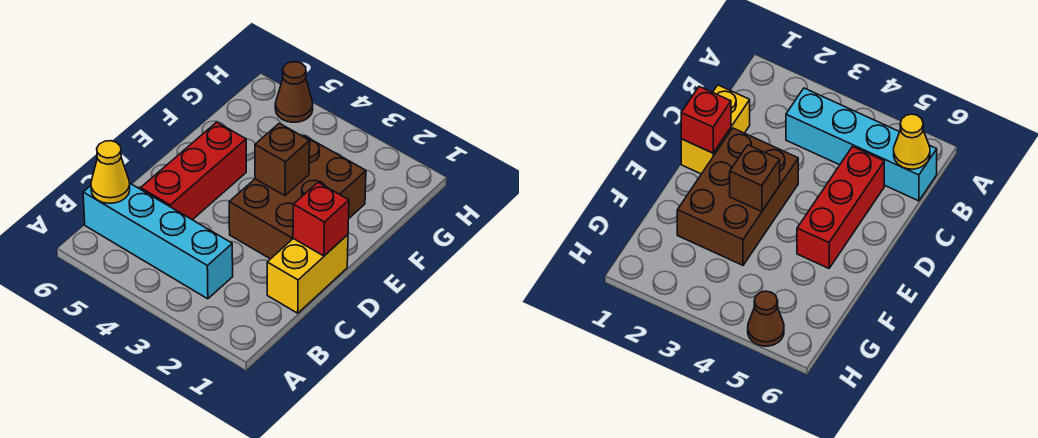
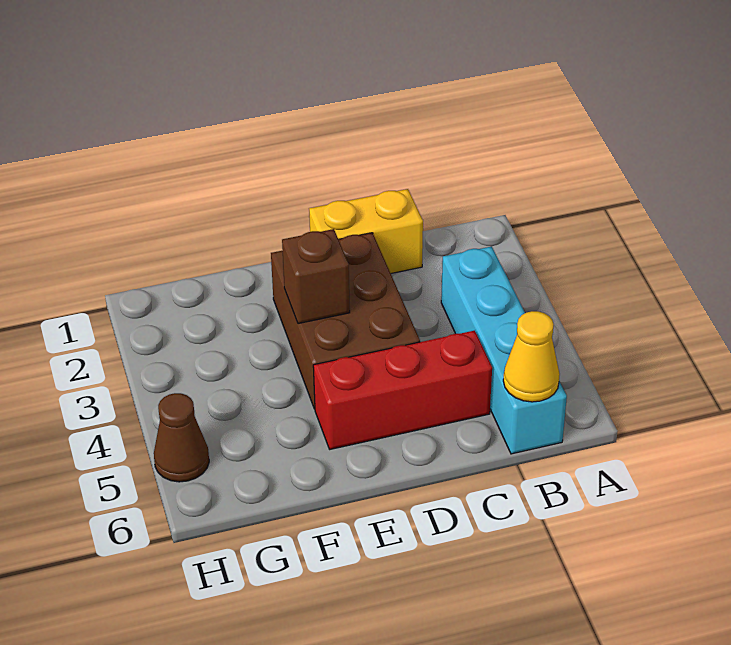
red 1x1 brick [293,183,349,256] -> none
brown 2x3 brick [229,136,366,259] -> brown 2x3 brick turned to [271,233,420,409]

